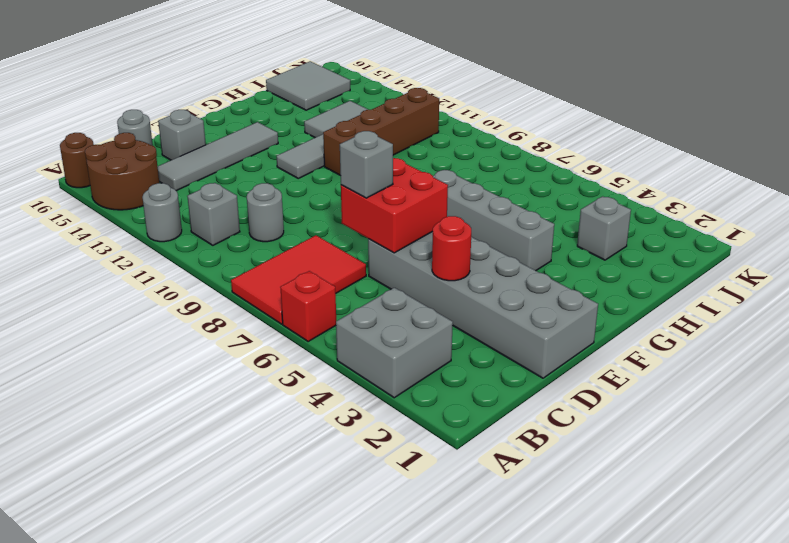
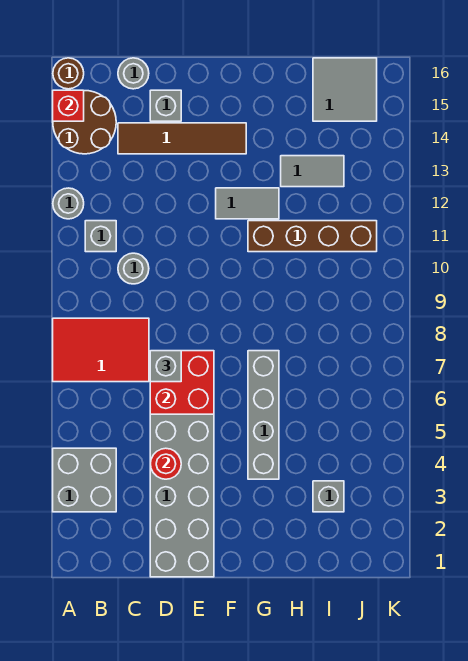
red 1x1 brick [280,271,336,341] -> red 1x1 brick moved to [53,90,84,121]
grey 1x4 tile [158,122,278,191] -> brown 1x4 tile [118,123,246,154]

